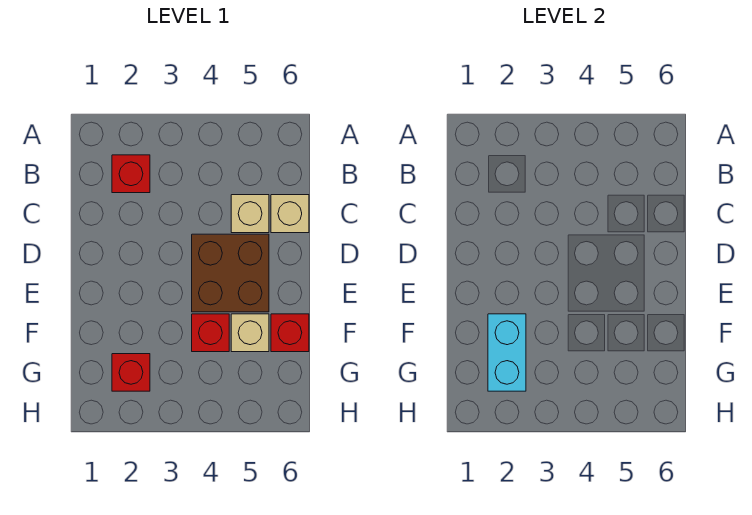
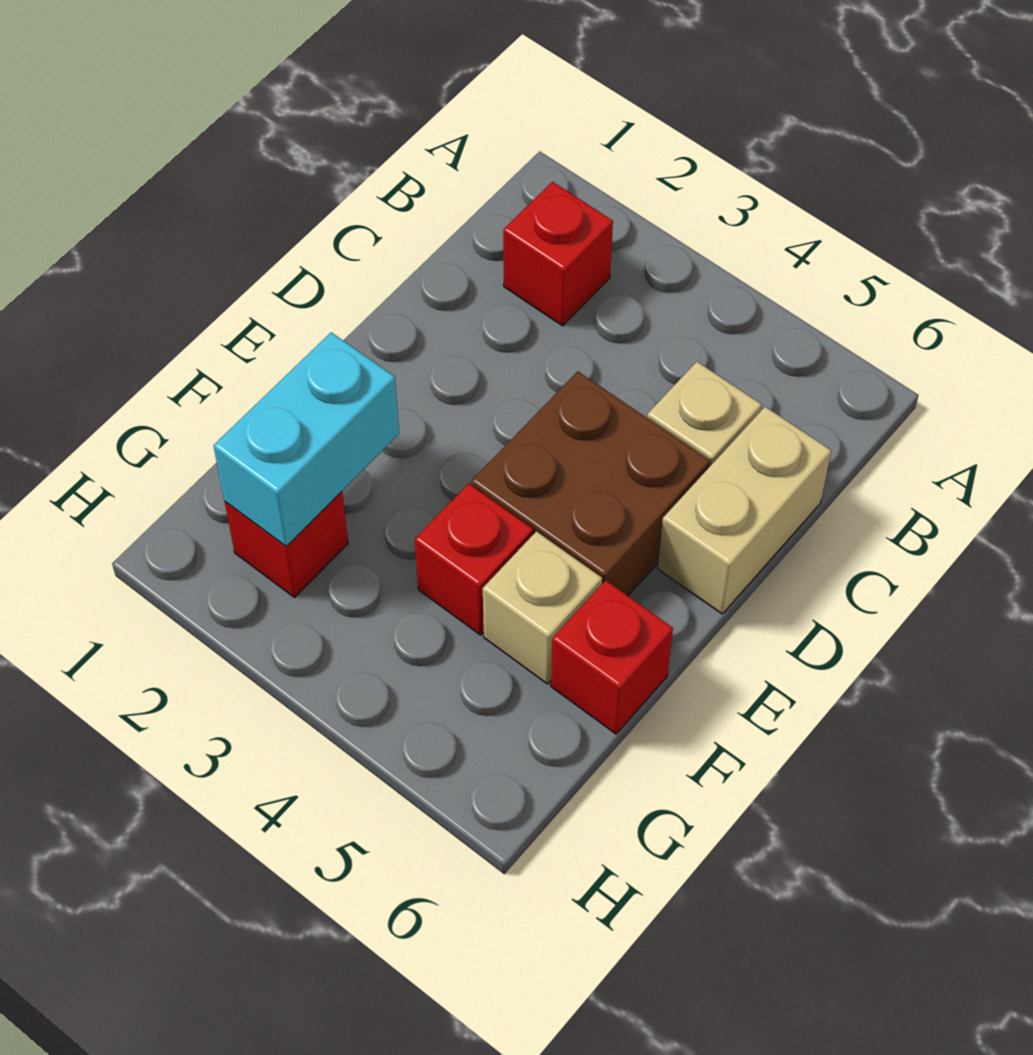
tan 1x1 brick [271,195,309,233] -> tan 1x2 brick [658,407,831,614]

